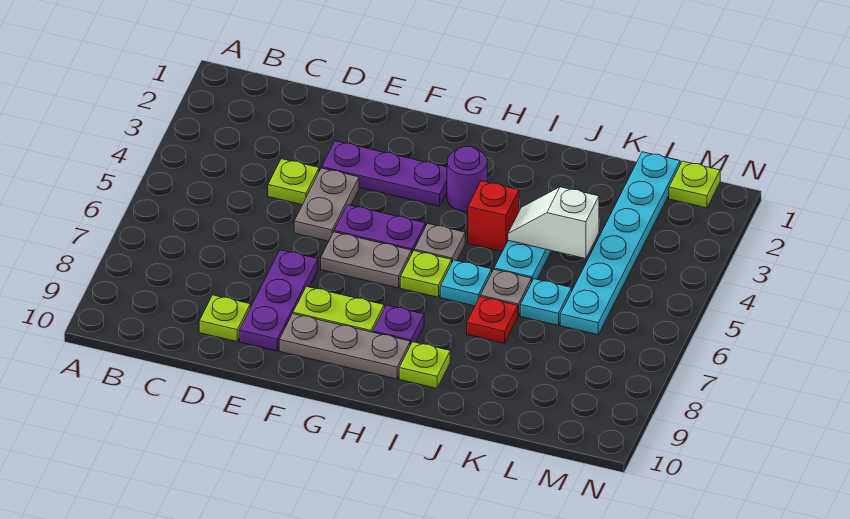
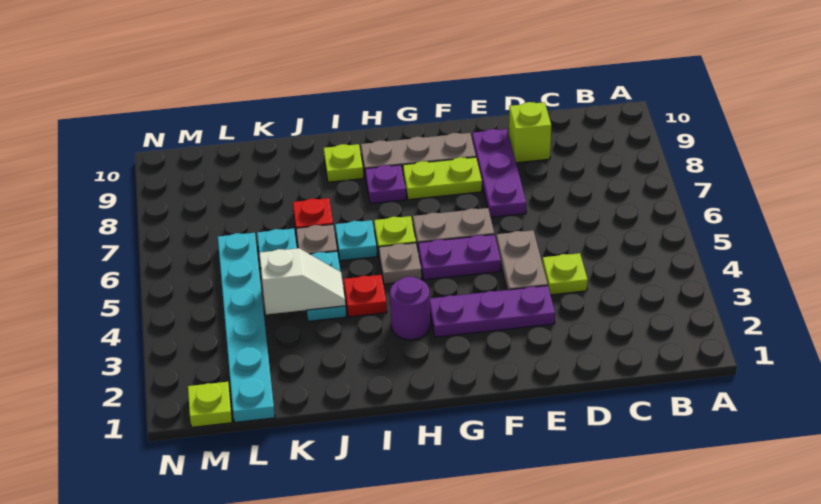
lime 1x1 plate [199,295,251,342] -> lime 1x1 brick [509,102,551,163]
red 1x1 brick [468,181,519,251] -> red 1x1 plate [344,275,387,317]

